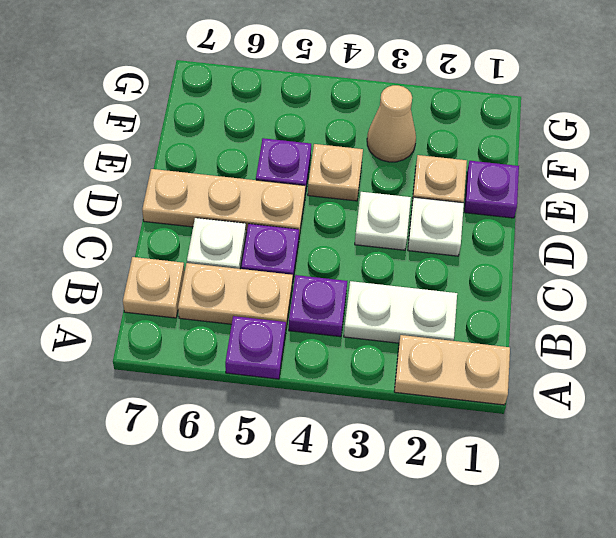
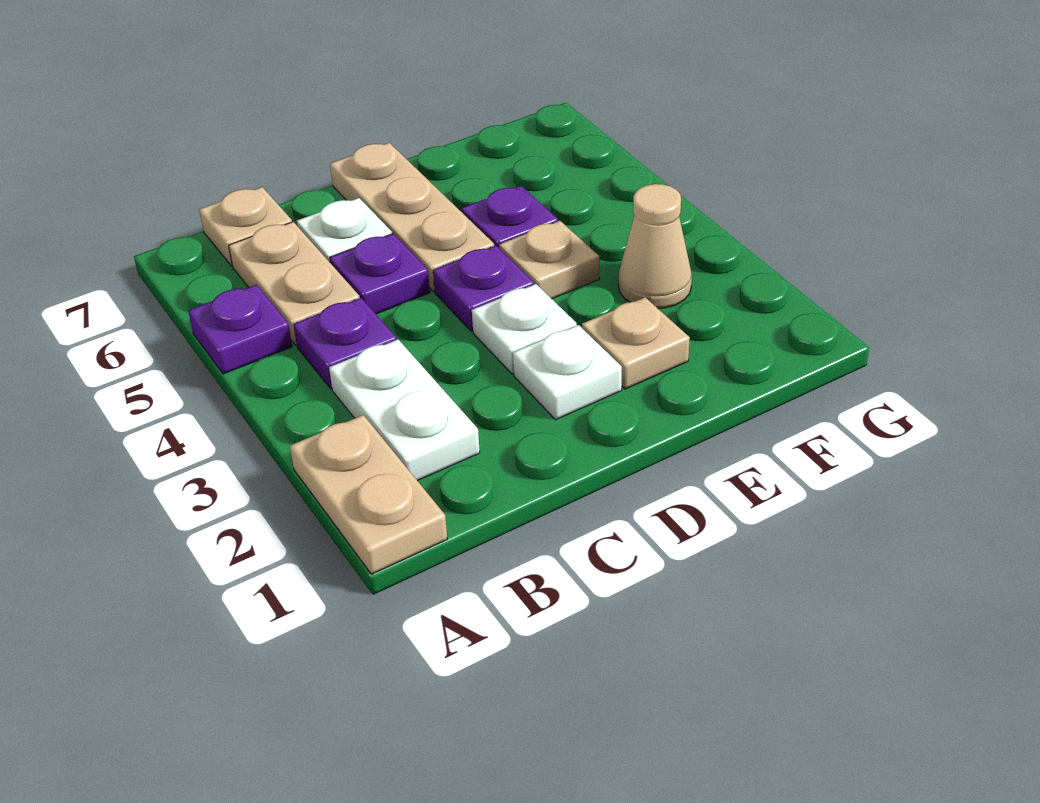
purple 1x1 plate [464,161,519,218] -> purple 1x1 plate moved to [433,246,534,331]

